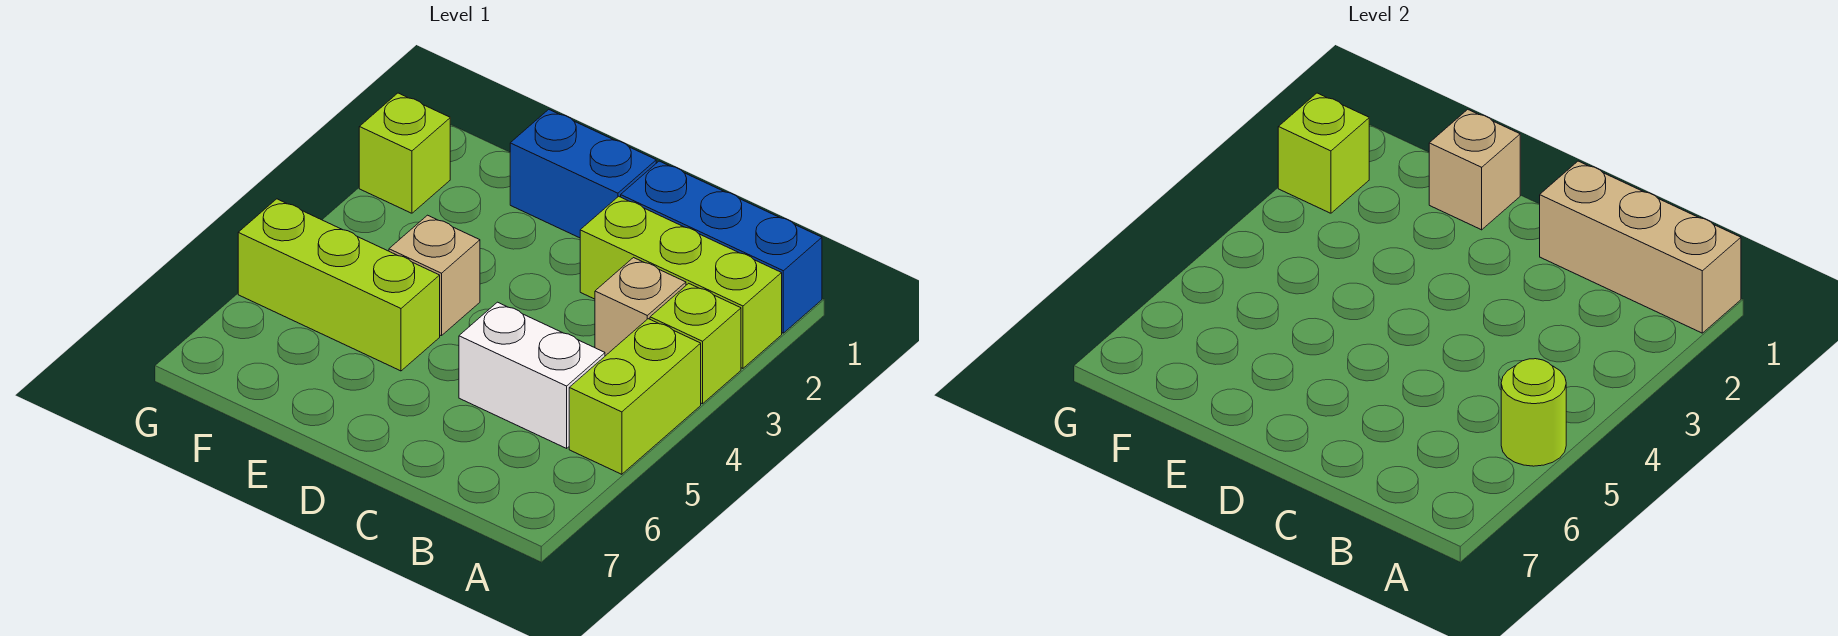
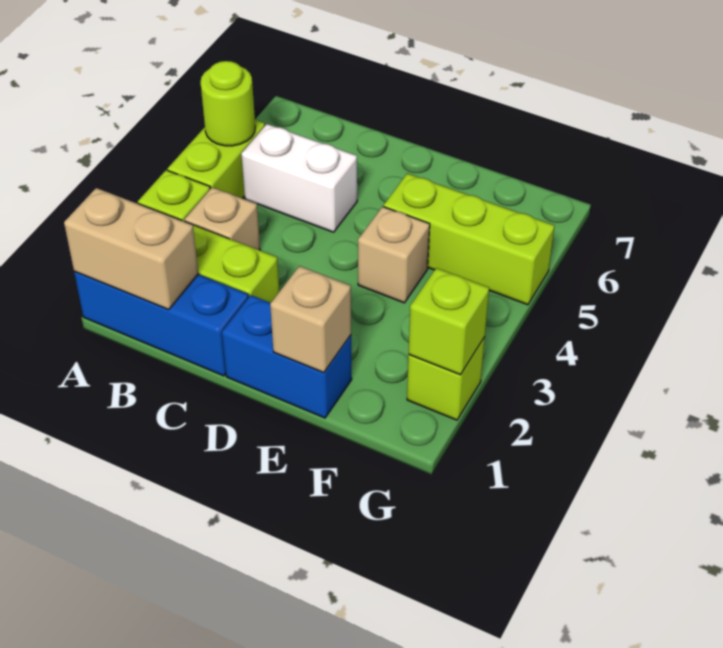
tan 1x3 brick [1540,161,1741,333] -> tan 1x2 brick [64,188,198,310]

